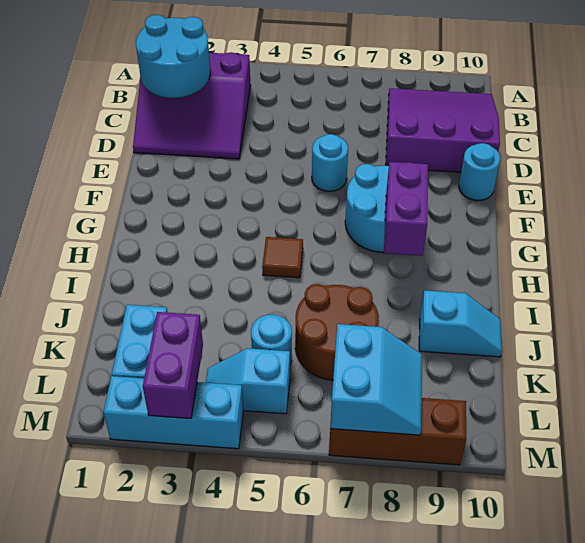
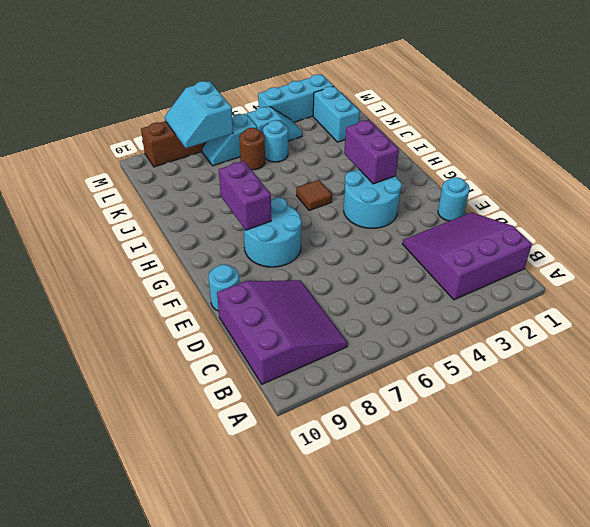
cyan 2x2 round brick [136,15,210,98] -> cyan 2x2 round brick moved to [344,169,402,228]
purple 3x3 slope [386,88,500,172] -> purple 3x3 slope turned to [217,280,348,384]
cyan 1x1 round brick [312,134,348,191] -> cyan 1x1 round brick moved to [438,177,470,221]
brown 2x2 round brick [295,284,379,380] -> brown 1x1 round brick [239,128,265,170]
cyan 1x2 slope [419,291,502,357] -> cyan 1x2 slope moved to [202,114,257,166]
purple 1x2 brick [143,312,203,419] -> purple 1x2 brick moved to [344,120,399,184]

